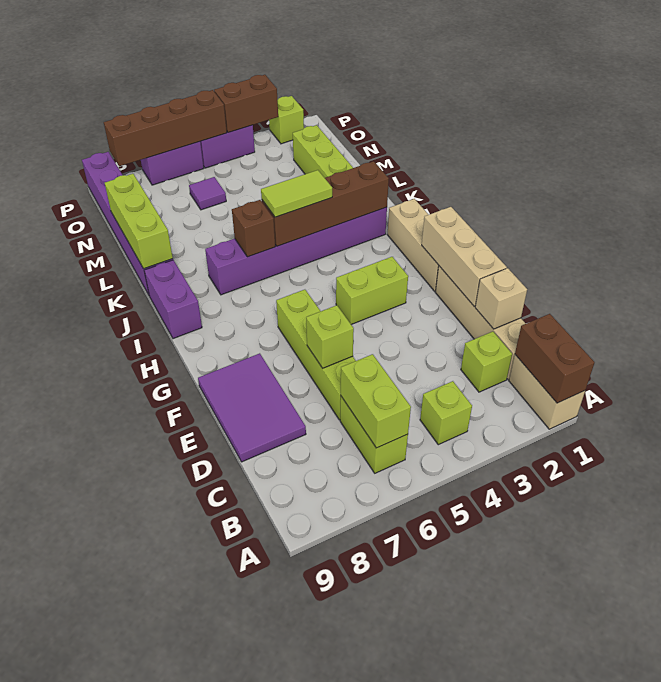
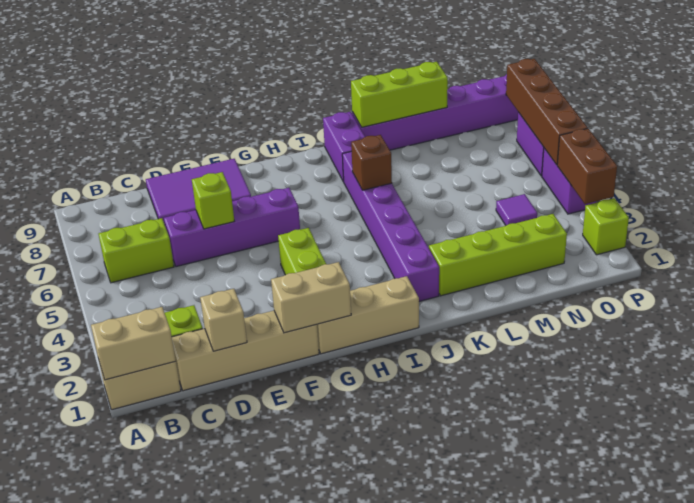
brown 1x2 brick [515,314,594,403] -> tan 1x2 brick [91,307,176,380]
lime 1x1 brick [420,381,472,445] -> none
lime 1x2 brick [341,354,411,448] -> none
lime 1x4 brick [276,290,356,420] -> purple 1x4 brick [164,188,300,267]
tan 1x3 brick [422,207,507,306] -> tan 1x2 brick [271,262,351,333]
purple 1x2 brick [144,260,202,339] -> purple 1x2 brick turned to [323,112,365,182]
brown 1x4 brick [262,161,389,246] -> none
lime 1x2 tile [261,170,332,217] -> none
purple 1x1 tile [189,177,226,210] -> purple 1x1 tile moved to [496,194,537,225]

